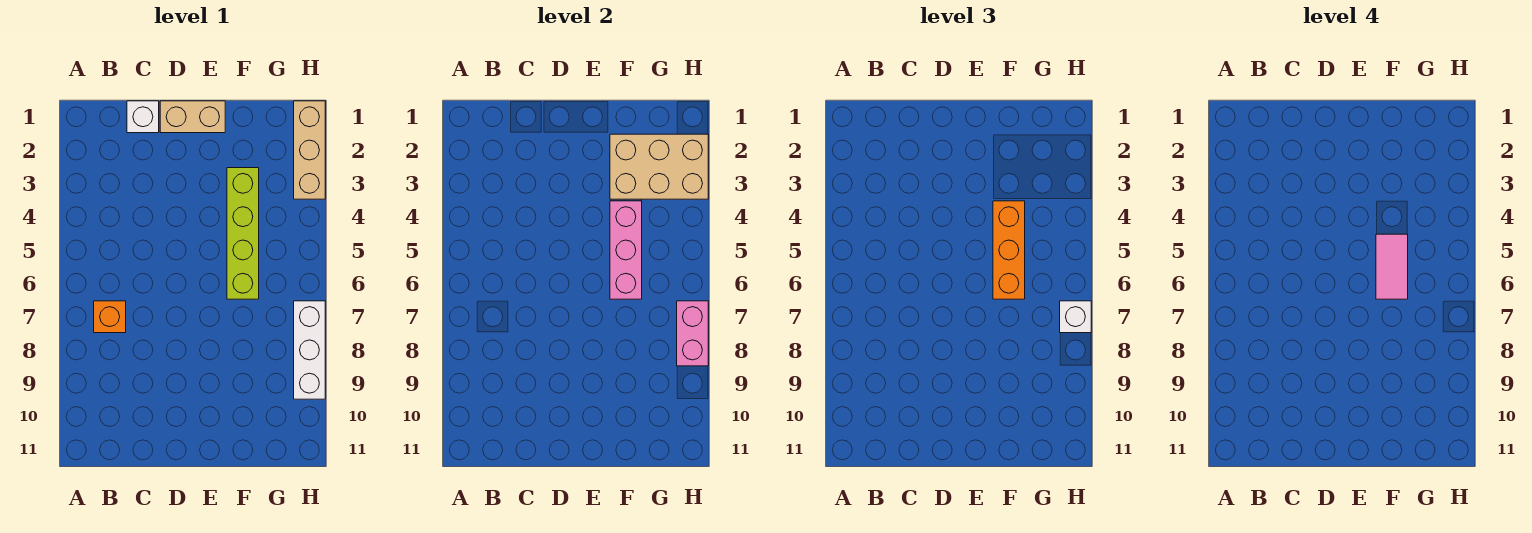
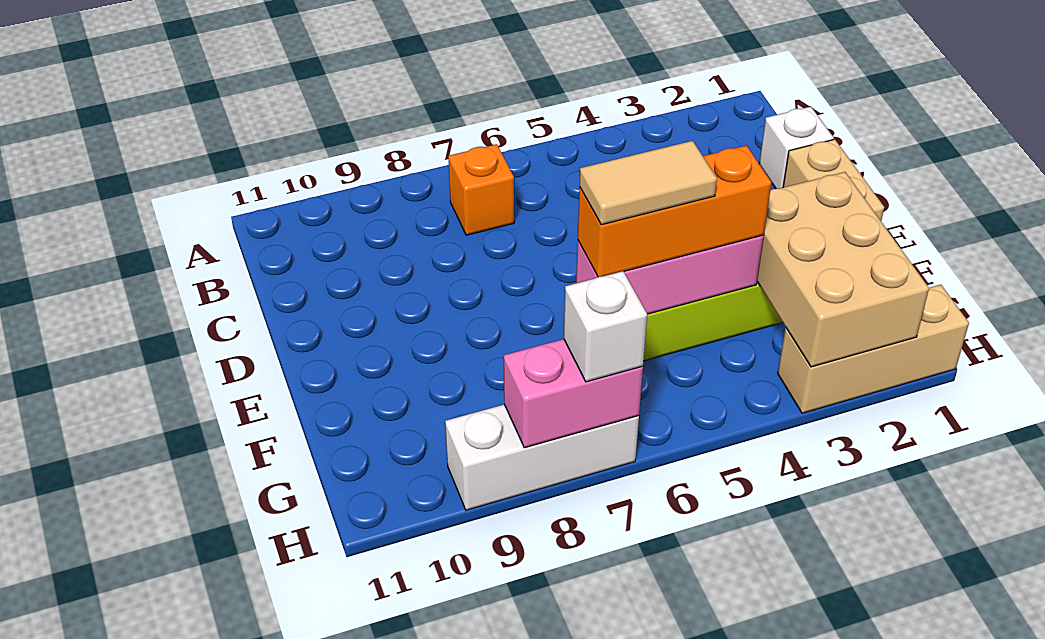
pink 1x2 tile [1376,234,1408,299] -> tan 1x2 tile [579,141,717,225]

